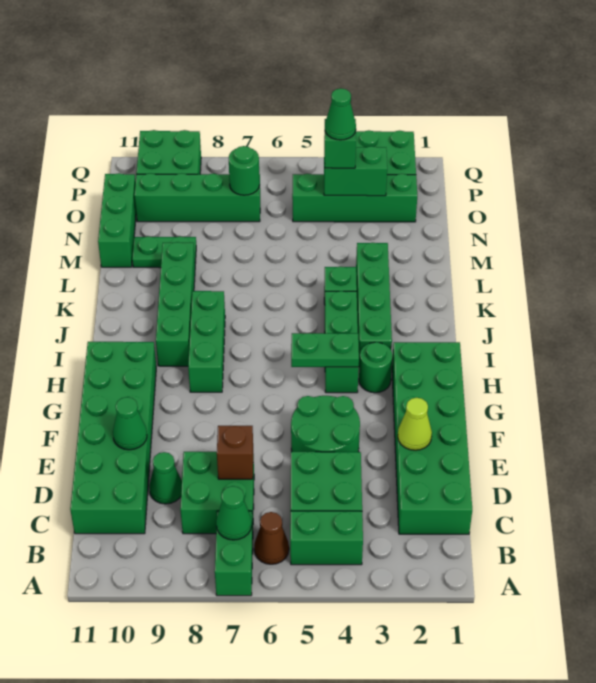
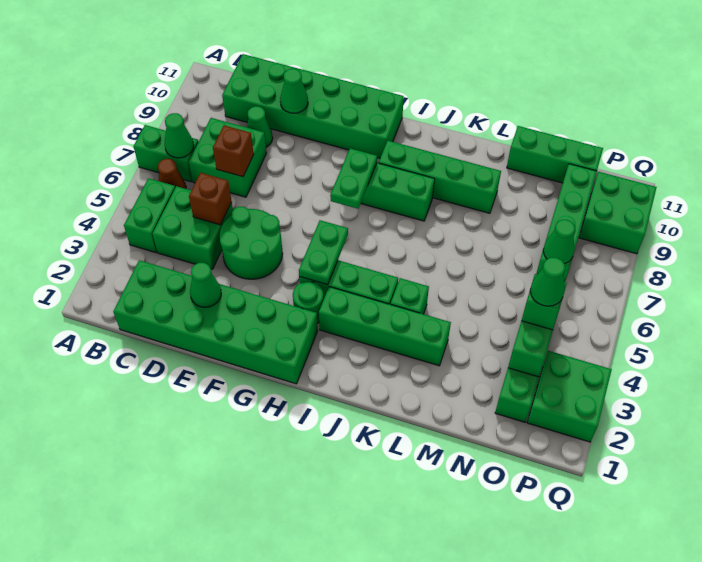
none -> brown 1x1 brick [189,173,232,225]
lime 1x1 cone [398,398,432,450] -> green 1x1 cone [190,263,221,307]
green 1x2 plate [132,236,196,268] -> green 1x2 plate moved to [330,148,377,209]
green 1x1 round brick [229,146,260,195] -> green 1x1 cone [543,220,575,264]

